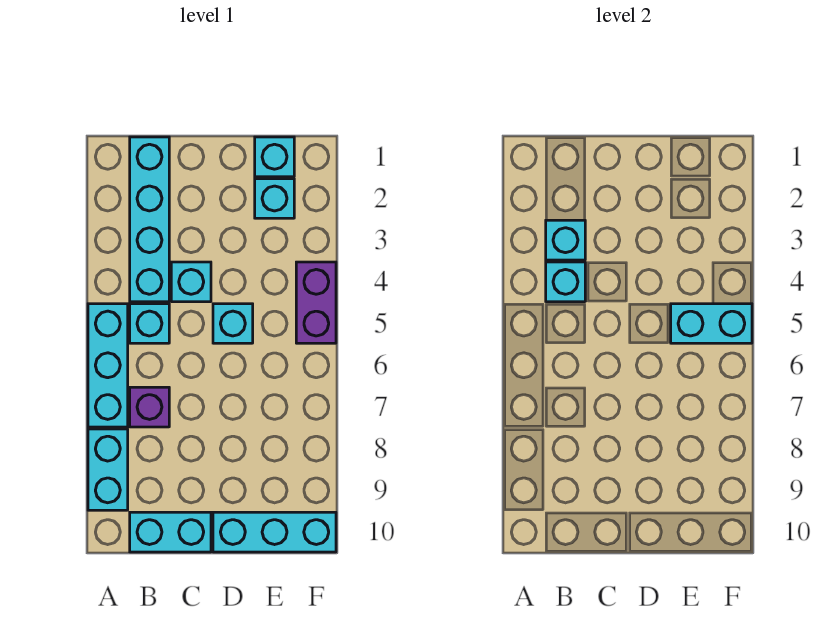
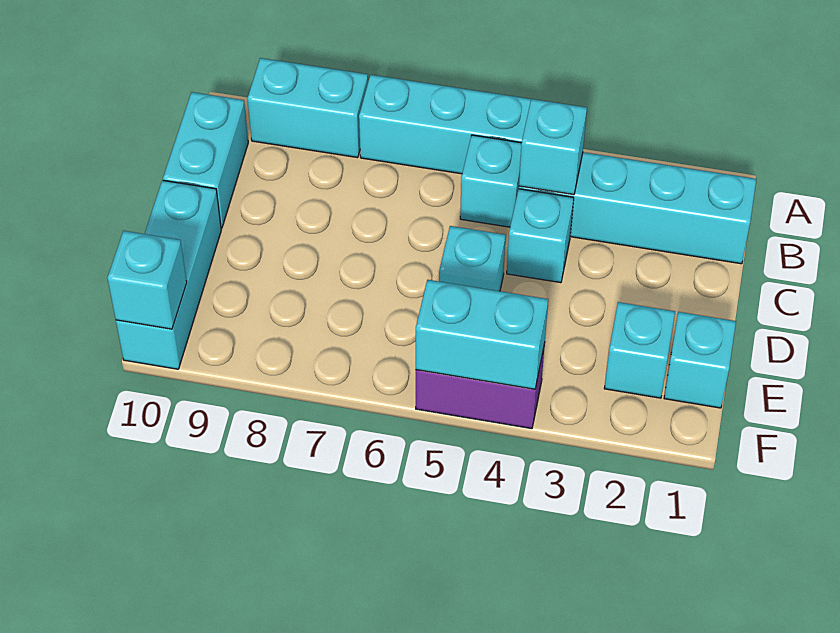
cyan 1x1 brick [546,220,585,260] -> cyan 1x1 brick moved to [107,231,187,329]
purple 1x1 brick [130,387,169,427] -> none
cyan 1x2 brick [671,304,752,343] -> cyan 1x2 brick turned to [416,280,548,389]

